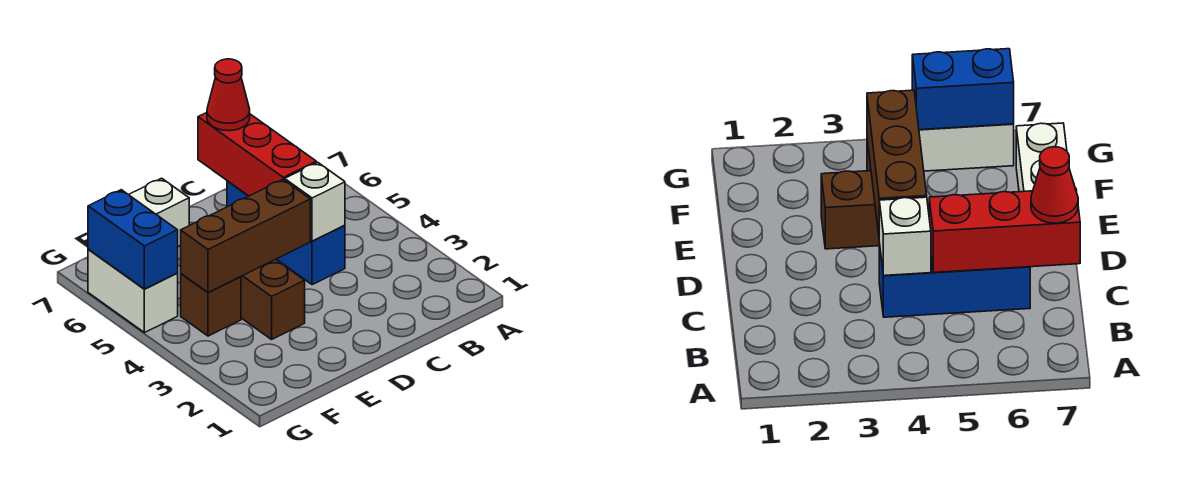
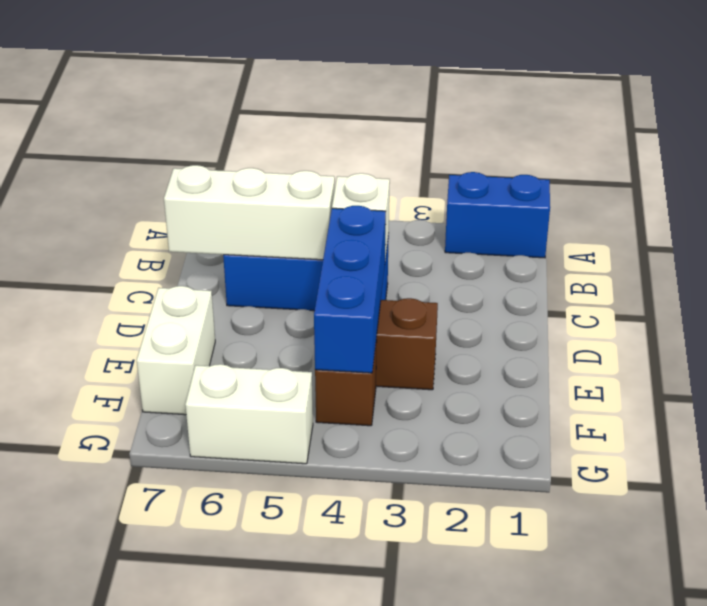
red 1x3 brick [198,113,316,196] -> white 1x3 brick [164,165,335,260]
red 1x1 cone [207,59,250,131] -> none
brown 1x3 brick [181,180,310,292] -> blue 1x3 brick [314,206,386,373]
blue 1x2 brick [88,190,178,289] -> blue 1x2 brick moved to [445,172,550,258]

